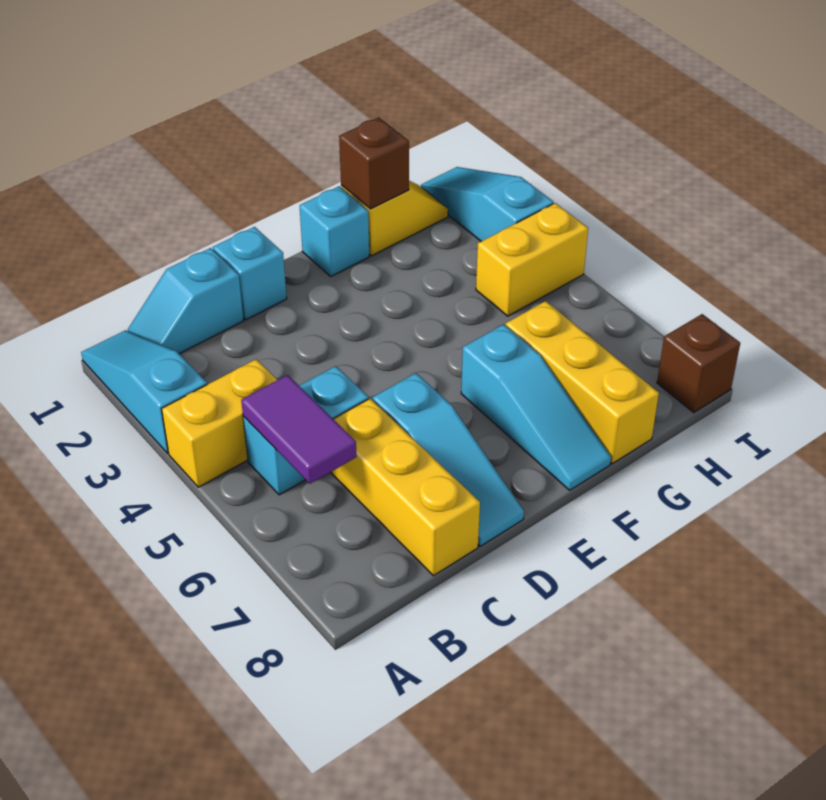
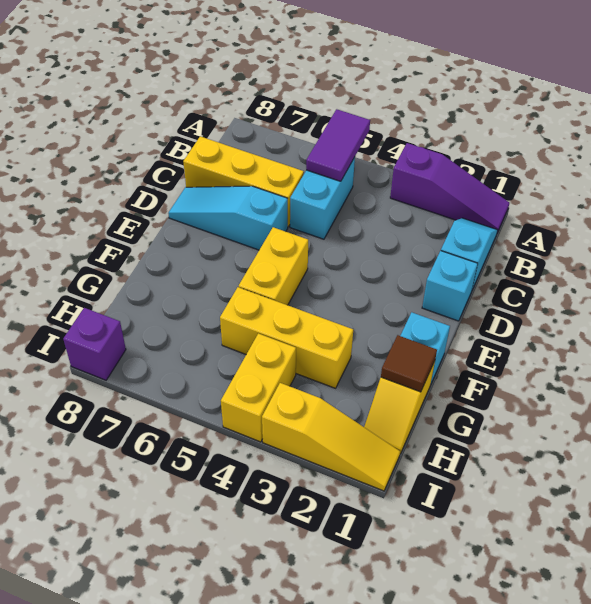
cyan 1x3 slope [81,330,207,453] -> purple 1x3 slope [390,143,509,233]
yellow 1x2 brick [162,359,277,487] -> yellow 1x2 brick moved to [239,227,308,305]
purple 1x2 tile [241,375,357,484] -> purple 1x2 tile turned to [306,109,370,181]
cyan 1x3 slope [461,324,611,490] -> none
brown 1x1 brick [339,117,409,209] -> brown 1x1 tile [381,335,437,392]
yellow 1x3 brick [506,301,659,464] -> yellow 1x3 brick moved to [220,287,353,388]
cyan 1x3 slope [421,167,554,241] -> yellow 1x3 slope [262,383,400,491]
brown 1x1 brick [657,314,740,413] -> purple 1x1 brick [63,308,126,380]

